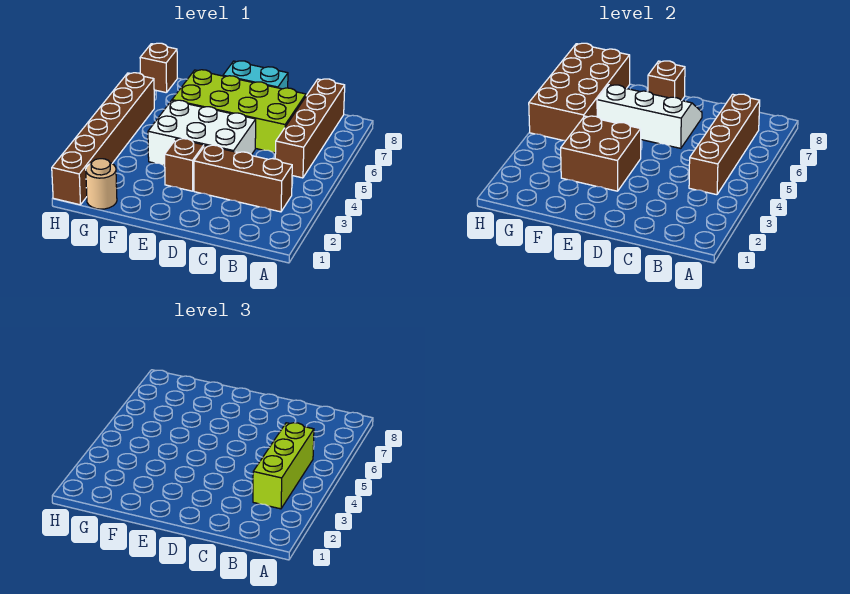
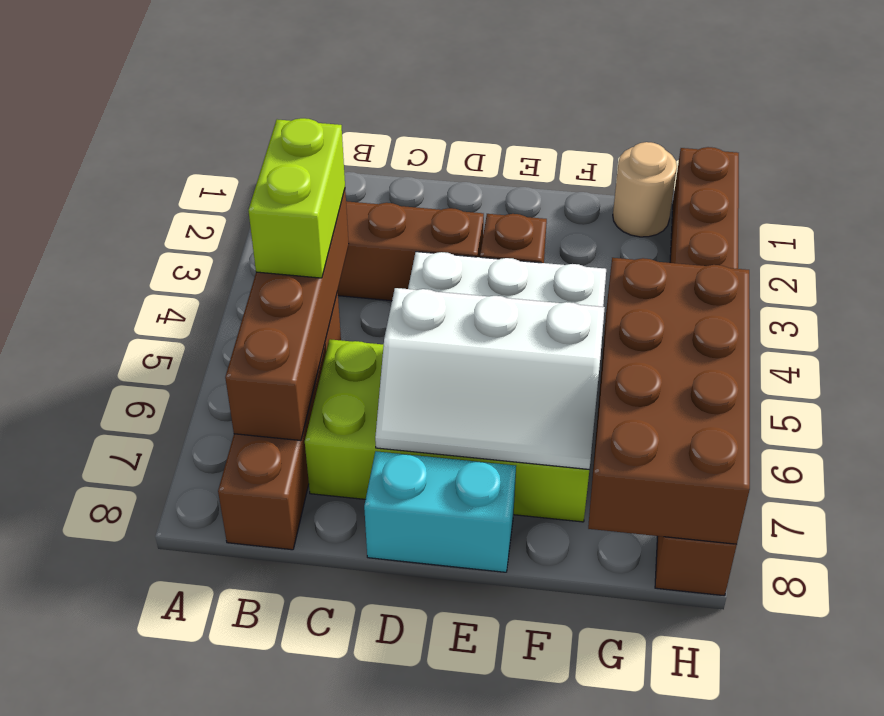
lime 1x3 brick [253,423,314,509] -> lime 1x2 brick [248,118,345,278]
brown 2x2 brick [561,116,641,191] -> none
brown 1x1 brick [648,61,685,101] -> none

